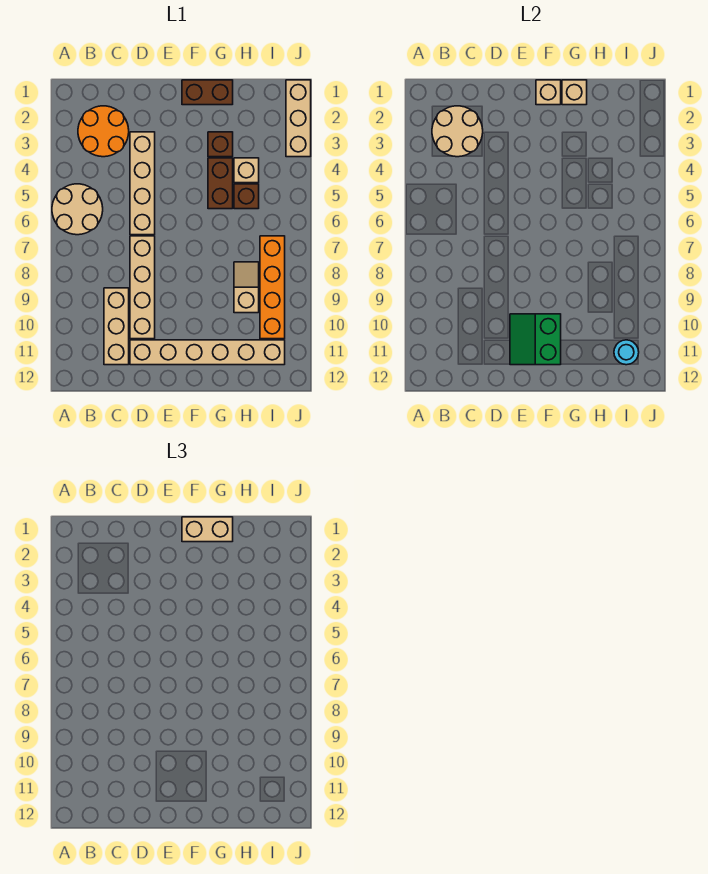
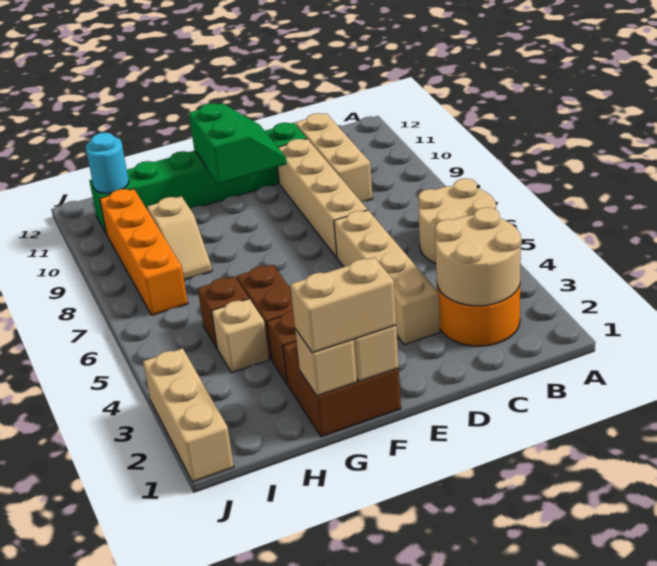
tan 1x6 brick [130,340,285,365] -> green 1x6 brick [89,123,307,234]
brown 1x2 brick [182,80,233,105] -> brown 2x2 brick [283,341,401,437]

